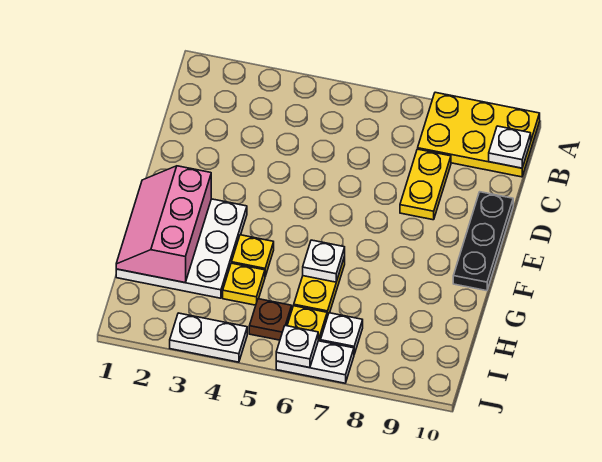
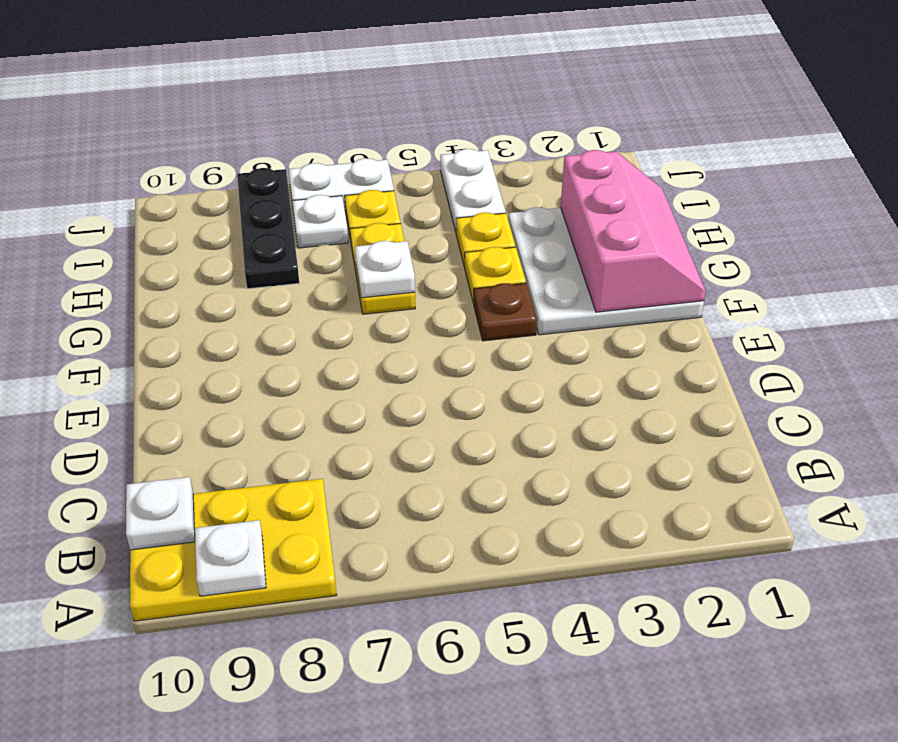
yellow 1x2 plate [400,149,451,220] -> none
black 1x3 plate [453,192,513,291] -> black 1x3 plate moved to [237,168,299,289]
brown 1x1 plate [249,299,292,340] -> brown 1x1 plate moved to [474,283,537,341]
white 1x2 plate [170,313,247,362] -> white 1x2 plate turned to [440,149,506,231]
white 1x1 plate [276,325,319,368] -> white 1x1 plate moved to [195,520,266,596]

